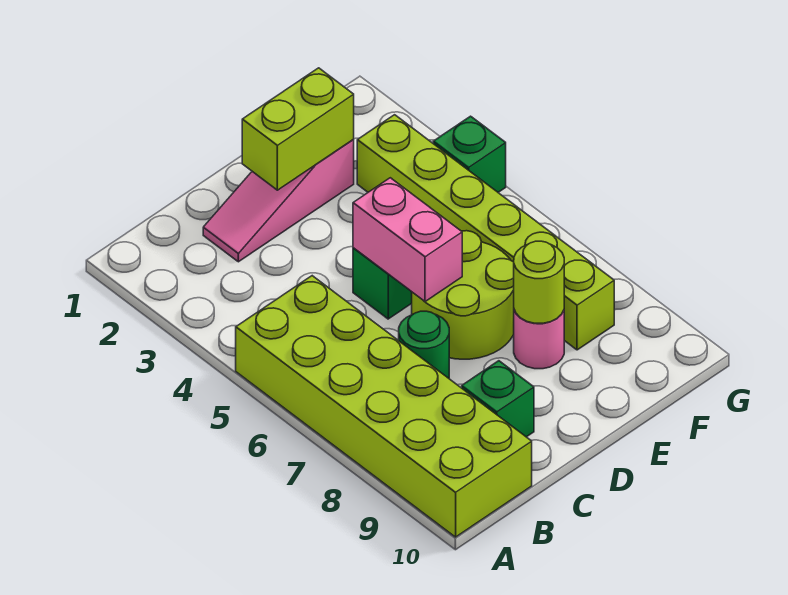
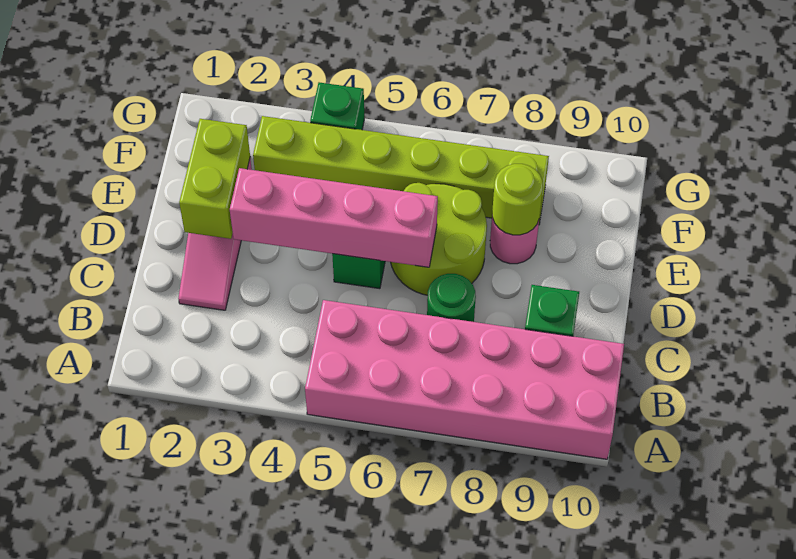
lime 2x6 brick [236,276,532,537] -> pink 2x6 brick [305,300,624,459]
pink 1x2 brick [353,178,462,302] -> pink 1x4 brick [230,168,438,267]

